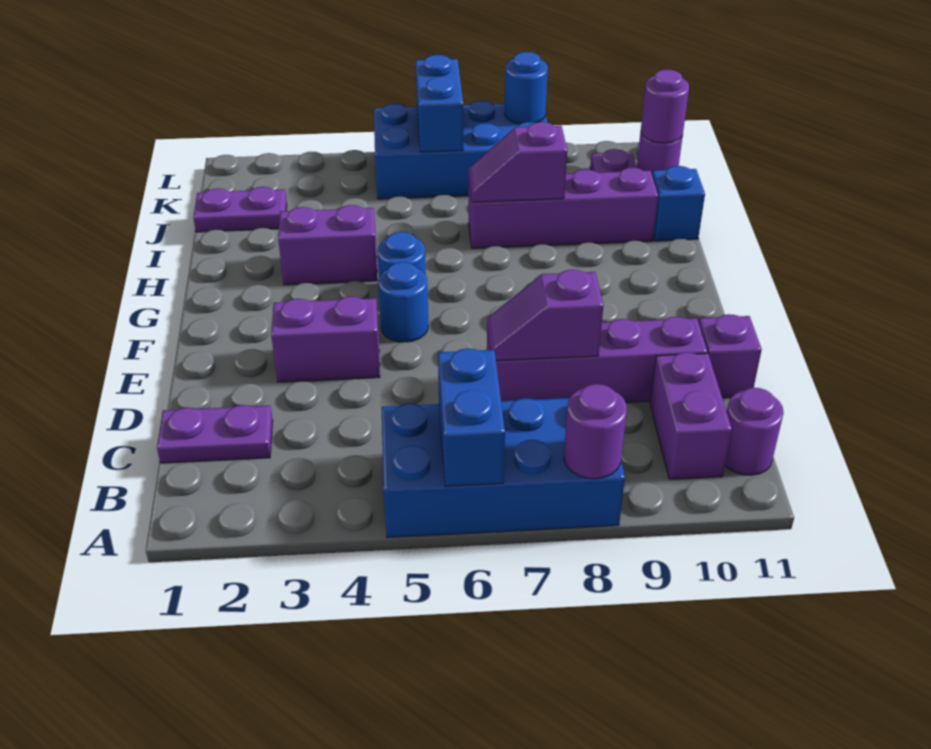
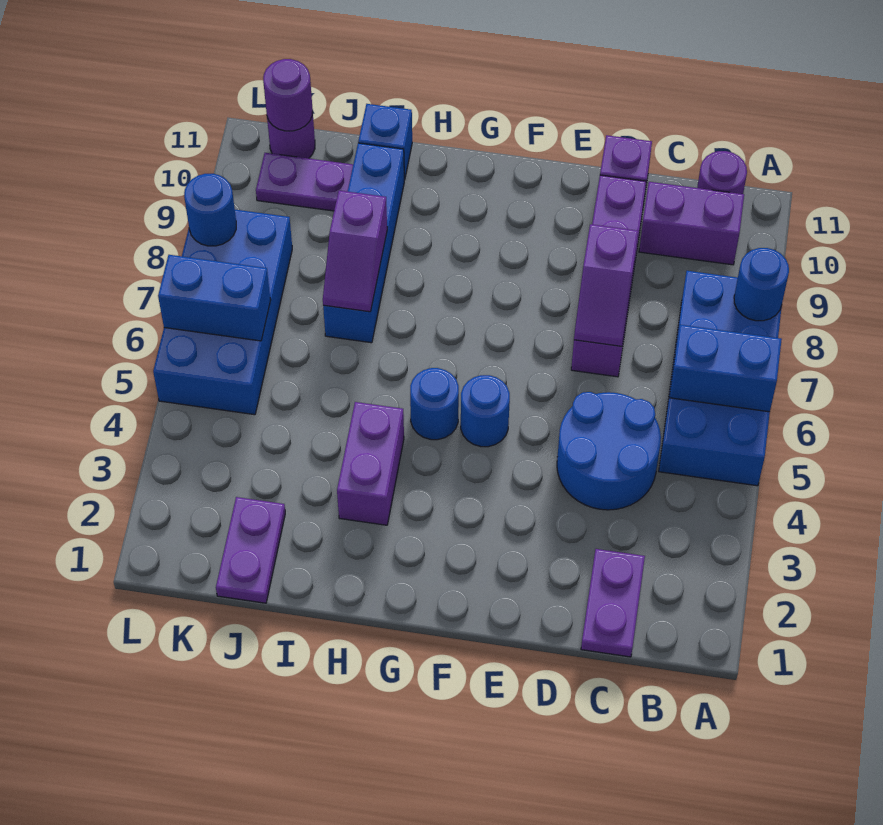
purple 1x1 round brick [564,384,627,479] -> blue 1x1 round brick [734,248,789,321]
none -> blue 2x2 round brick [557,392,661,510]
purple 1x2 brick [271,296,380,382] -> none
purple 1x4 brick [469,168,658,248] -> blue 1x4 brick [323,143,404,343]

